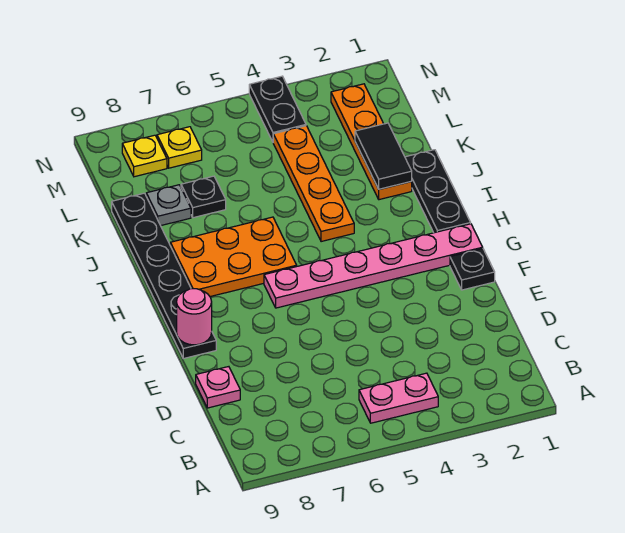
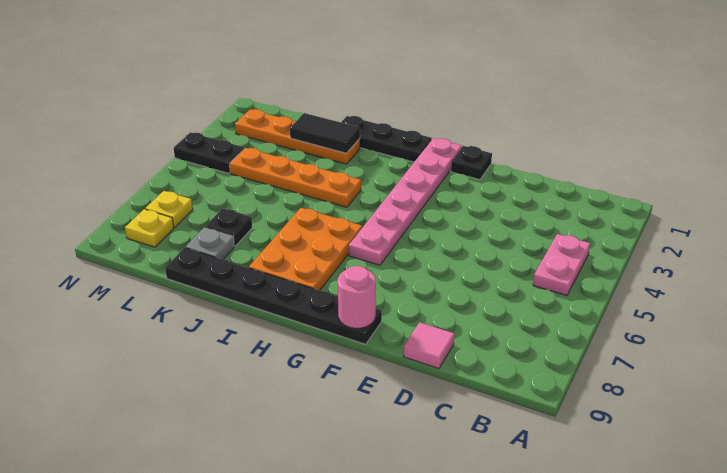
pink 1x1 plate [196,367,240,408] -> pink 1x1 tile [404,322,454,369]

